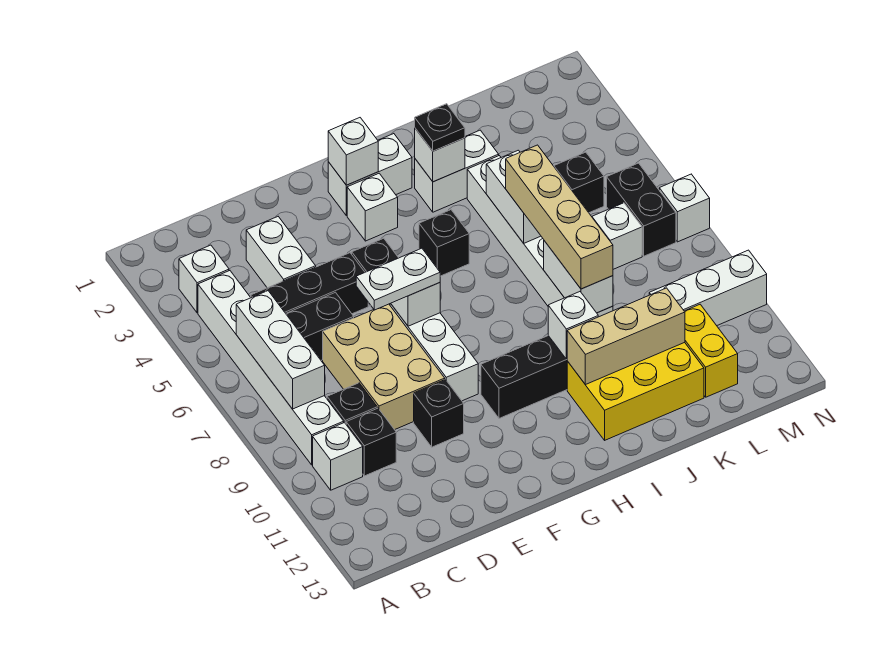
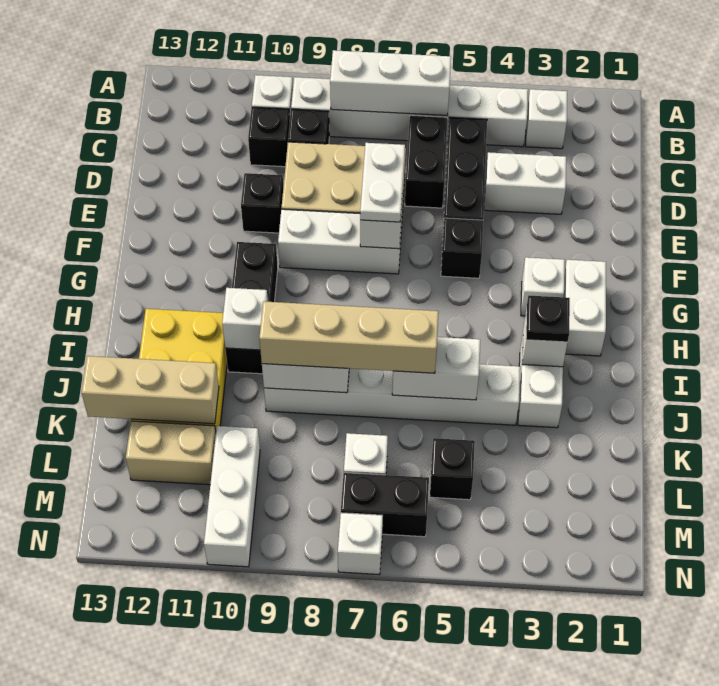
white 1x1 brick [328,118,378,185] -> none
black 1x1 brick [419,210,469,276] -> none
tan 1x3 brick [567,288,685,385] -> tan 1x3 brick turned to [82,356,219,424]
yellow 1x2 brick [684,304,738,397] -> tan 1x2 brick [126,421,216,485]

